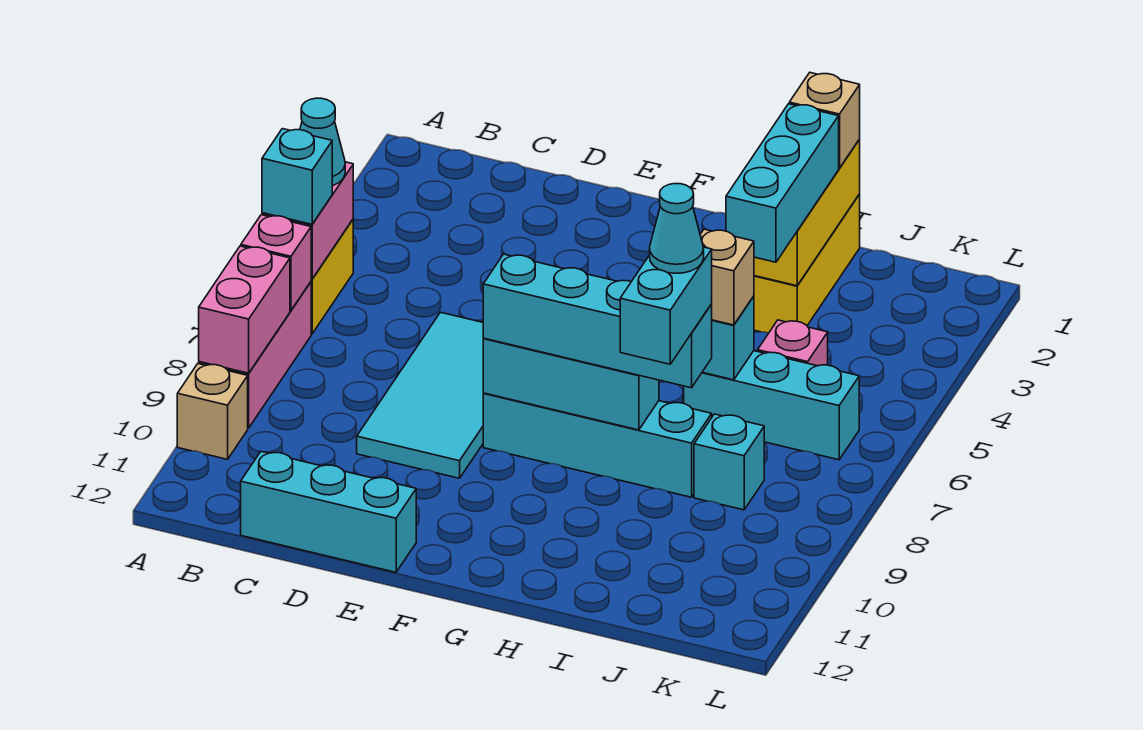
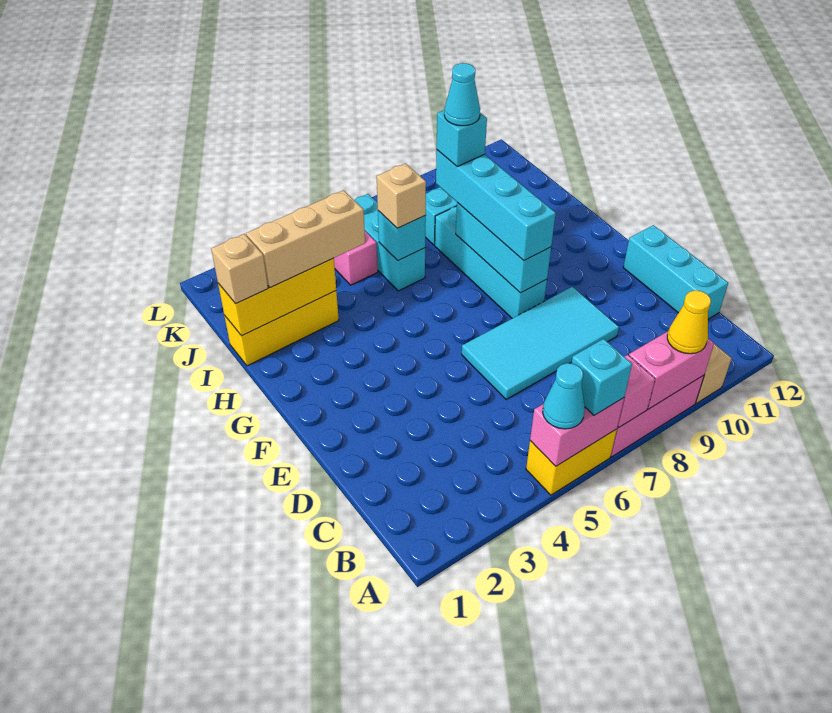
none -> yellow 1x1 cone [667,290,711,354]
cyan 1x3 brick [726,104,839,262] -> tan 1x3 brick [246,190,365,287]
cyan 1x2 brick [620,247,712,364] -> cyan 1x1 brick [437,110,487,166]

